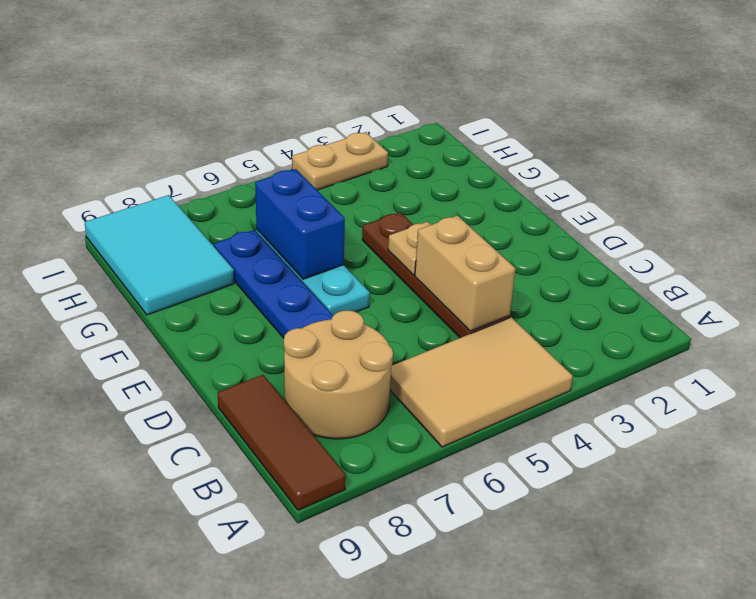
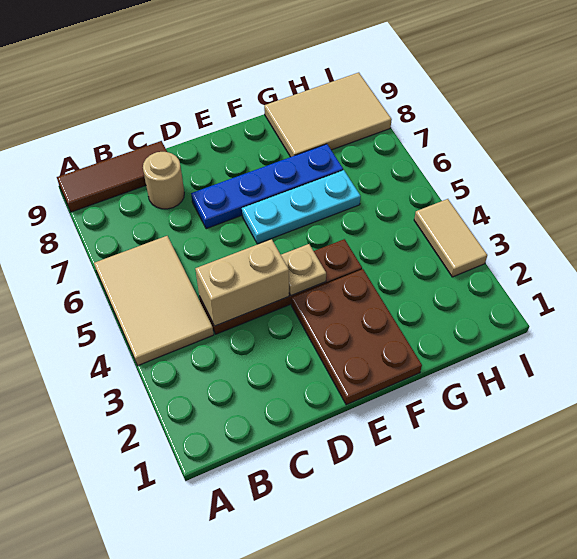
tan 2x2 round brick [284,311,393,439] -> tan 1x1 round brick [143,152,184,209]
none -> brown 2x3 plate [291,269,422,405]
blue 1x2 brick [255,169,345,279] -> none
cyan 2x3 tile [85,195,234,315] -> tan 2x3 tile [264,73,392,157]
tan 1x2 plate [292,132,388,190] -> tan 1x2 tile [414,199,487,277]

